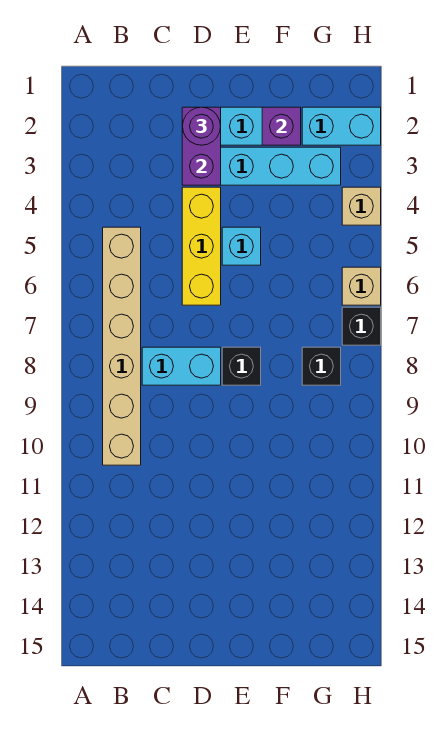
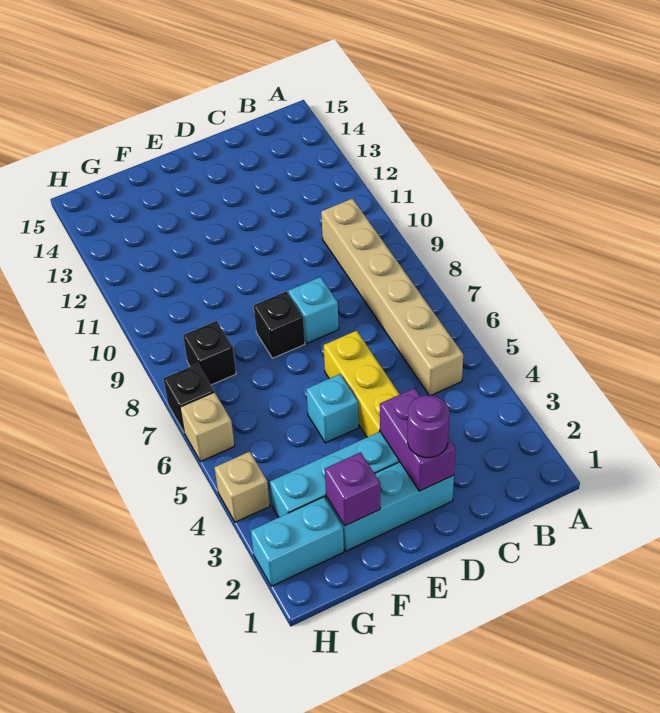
cyan 1x2 brick [142,347,221,385] -> cyan 1x1 brick [288,277,339,343]

